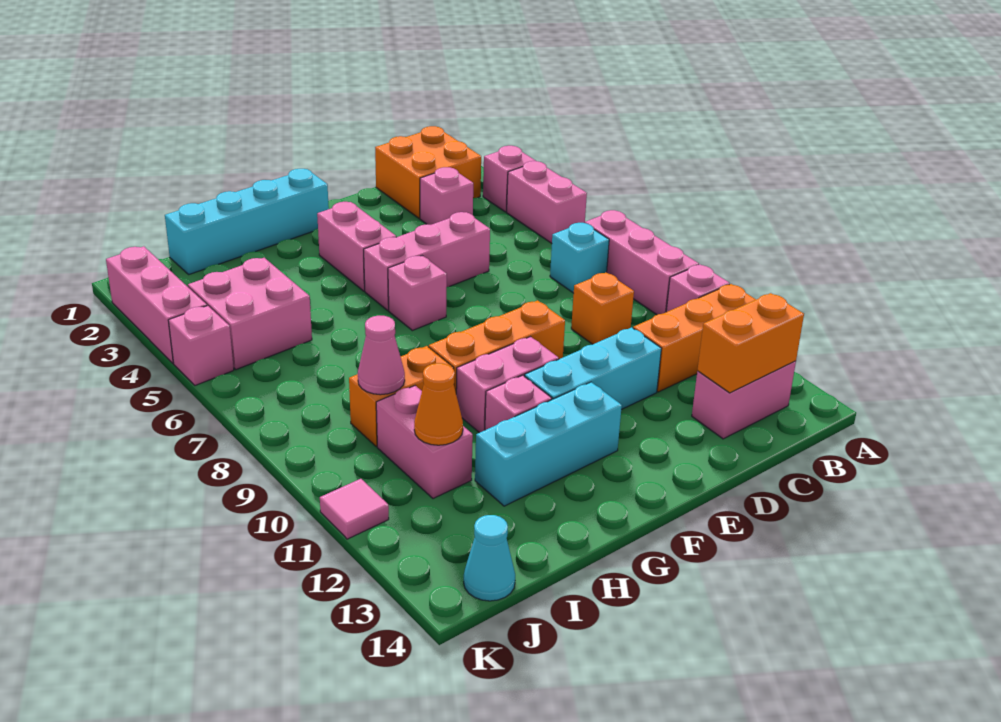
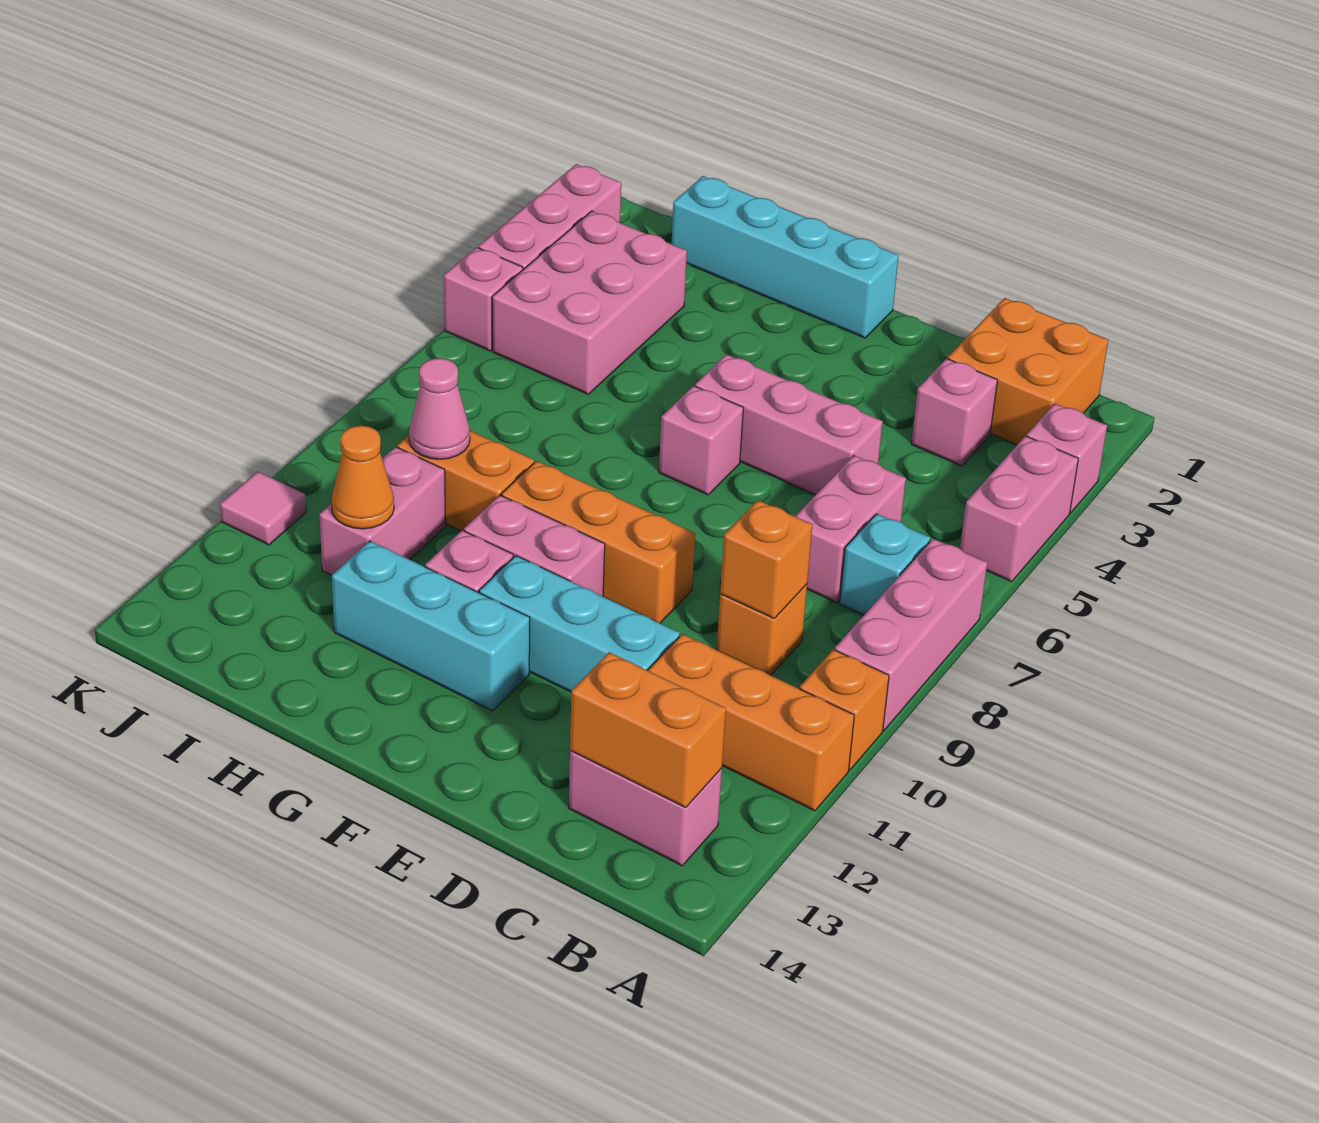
pink 1x1 brick [666,265,730,312] -> orange 1x1 brick [800,649,889,770]
none -> orange 1x1 brick [720,500,812,618]
pink 1x2 brick [317,202,396,291] -> pink 1x2 brick moved to [795,455,906,603]
pink 2x2 brick [188,258,312,370] -> pink 2x3 brick [492,211,687,394]
cyan 1x1 cone [464,515,515,601] -> none

